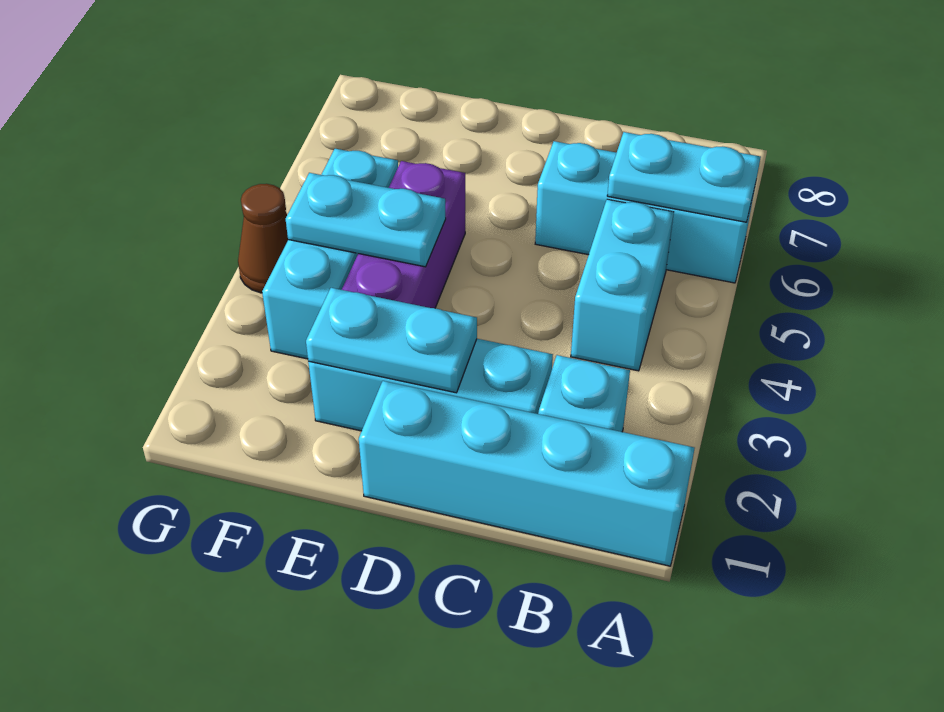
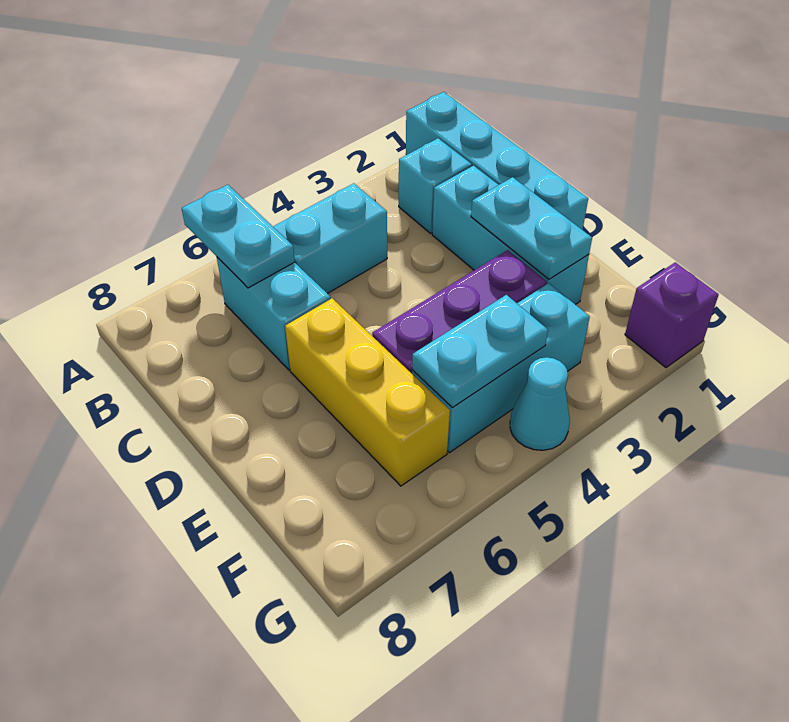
cyan 1x3 brick [535,141,755,283] -> cyan 1x2 brick [217,257,331,370]
none -> yellow 1x3 brick [285,298,450,486]
cyan 1x2 plate [286,173,446,267] -> cyan 1x2 plate turned to [412,295,548,407]
none -> purple 1x1 brick [625,262,719,368]
brown 1x1 cone [238,184,288,293] -> cyan 1x1 cone [510,357,570,450]

